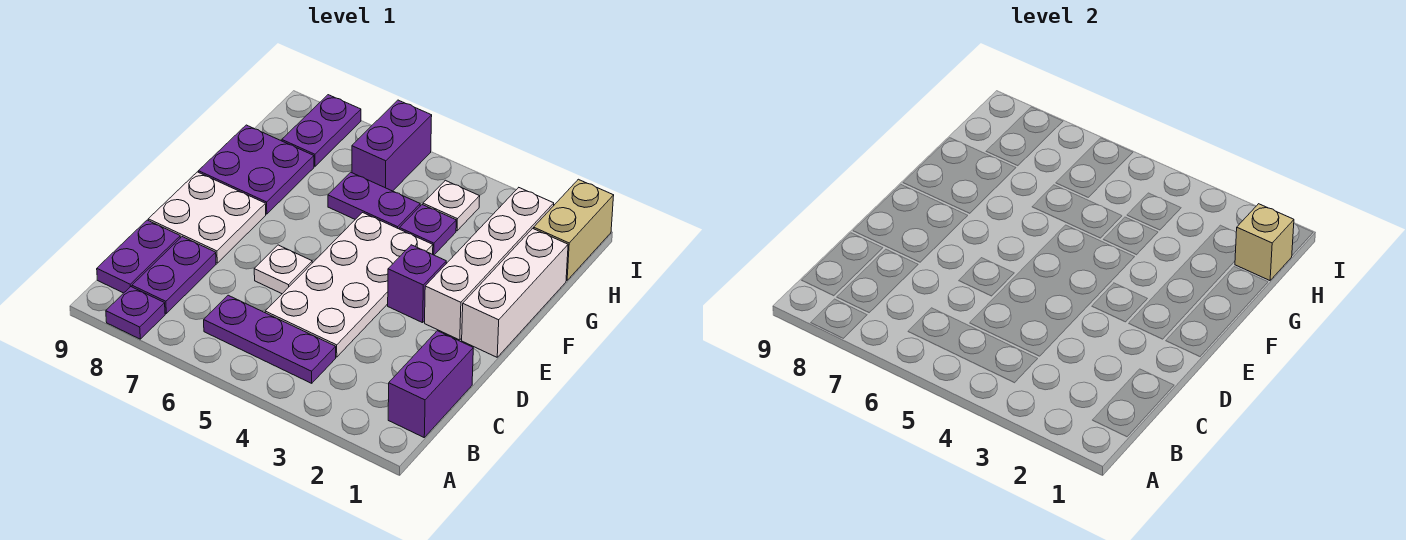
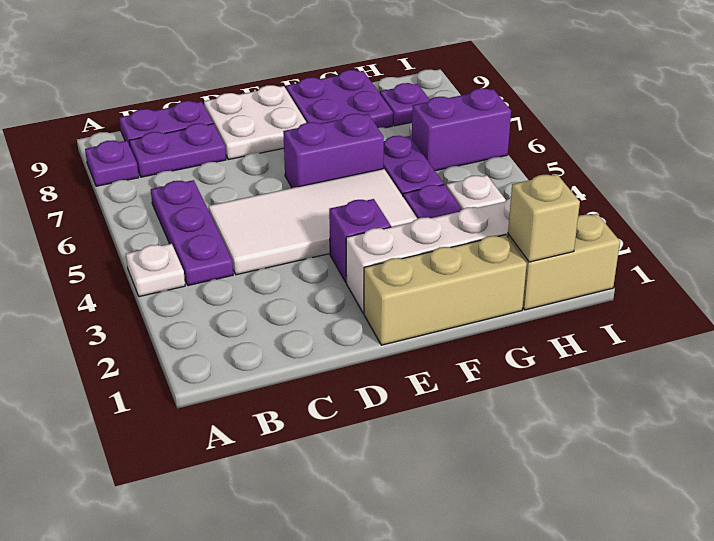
purple 1x2 brick [388,331,473,437] -> purple 1x2 brick moved to [283,114,384,188]
white 2x4 plate [265,213,433,357] -> white 2x4 tile [209,169,417,275]
white 1x1 plate [254,245,312,294] -> white 1x1 plate moved to [126,244,185,297]
white 1x3 brick [462,228,568,357] -> tan 1x3 brick [364,235,527,345]
purple 1x2 plate [282,95,361,166] -> purple 1x1 plate [380,83,430,126]

